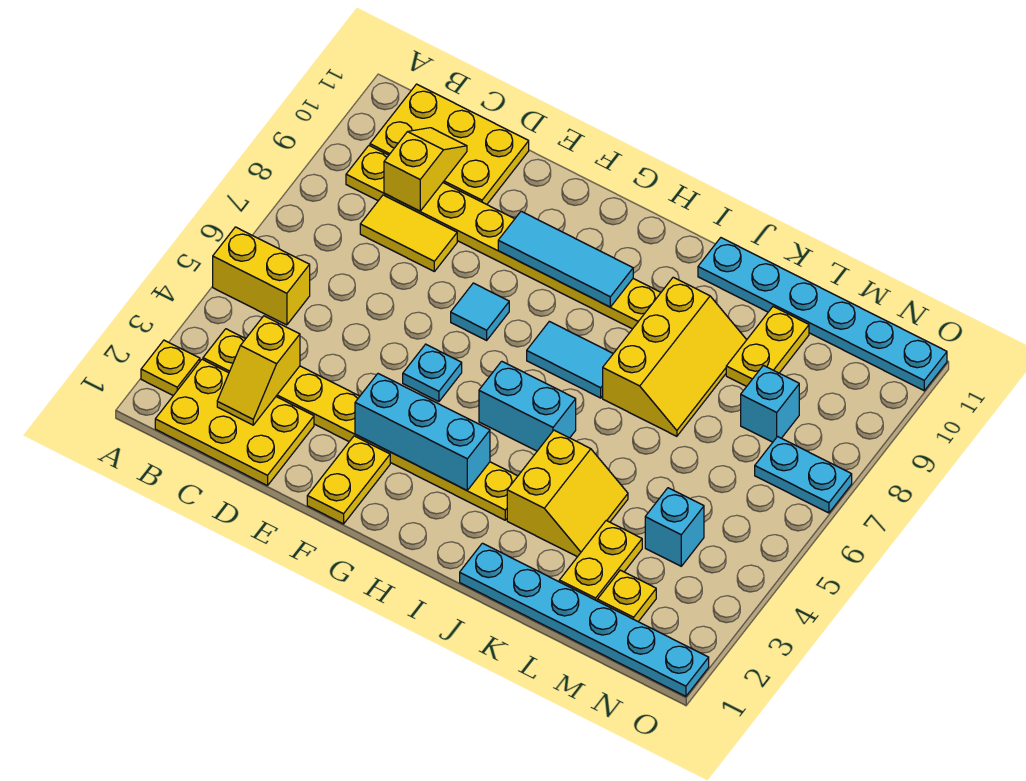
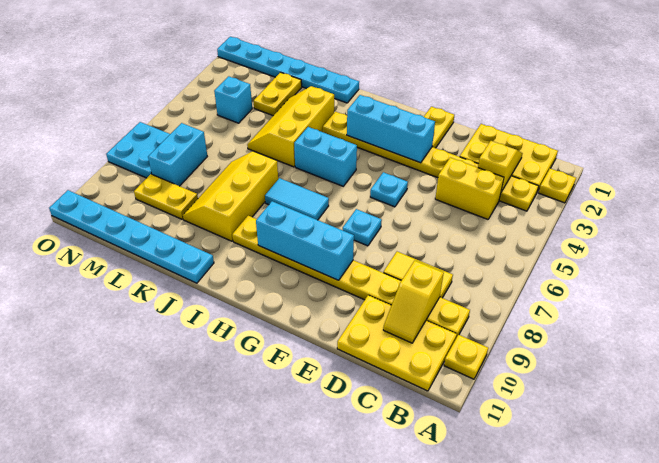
yellow 1x2 brick [213,227,310,325] -> yellow 1x2 brick moved to [435,158,504,219]
cyan 1x1 tile [451,283,509,340] -> cyan 1x1 plate [343,209,382,246]
cyan 1x3 tile [498,211,633,307] -> cyan 1x3 brick [256,201,354,280]
yellow 2x2 slope [507,430,628,557] -> yellow 2x3 slope [247,86,334,167]
yellow 1x2 plate [726,307,809,386] -> yellow 1x2 plate turned to [134,174,198,219]
yellow 1x1 plate [597,570,656,622] -> yellow 1x1 plate moved to [444,335,488,379]
cyan 1x1 brick [741,365,799,442] -> cyan 1x2 brick [148,123,207,186]
cyan 1x2 plate [755,437,852,513] -> cyan 2x2 plate [106,122,170,178]

